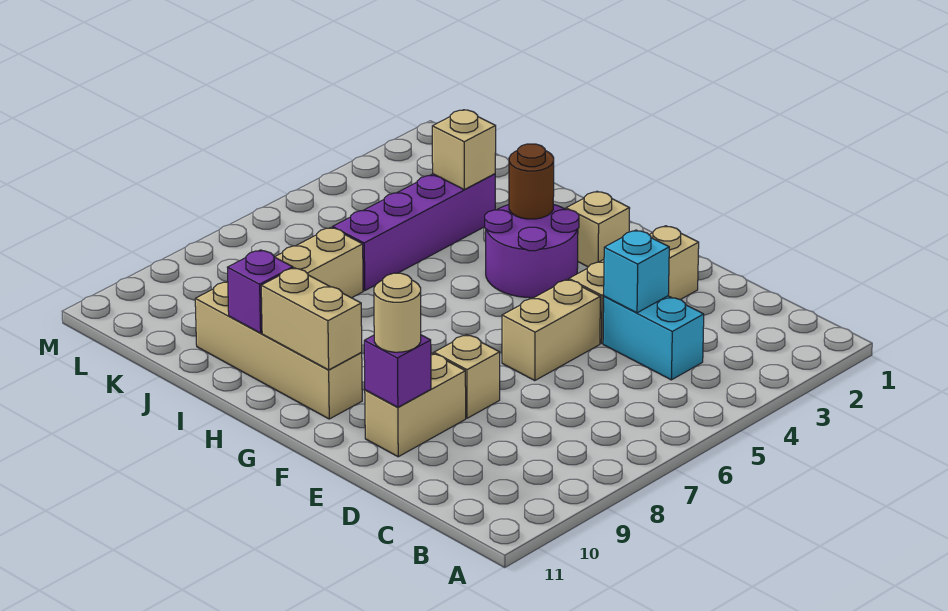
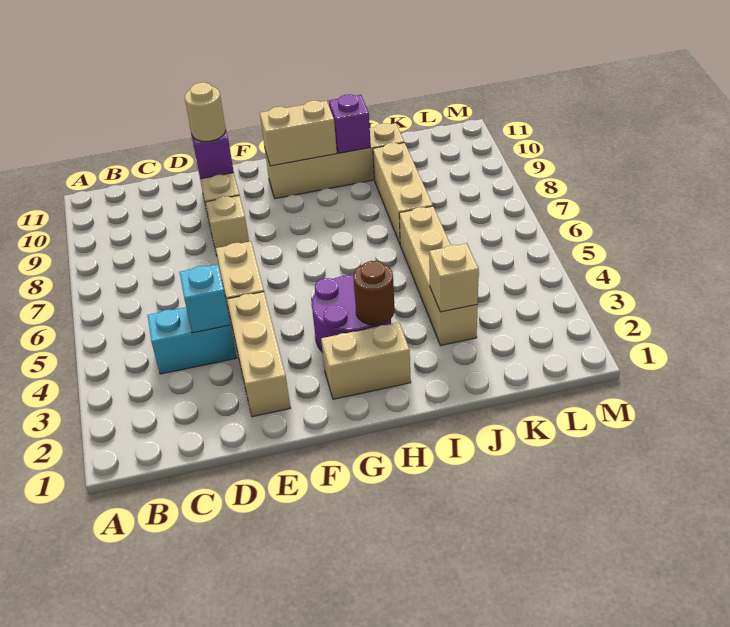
tan 1x1 brick [566,191,630,267] -> tan 1x2 brick [321,322,411,399]
purple 1x4 brick [333,174,495,291] -> tan 1x4 brick [399,206,478,345]

